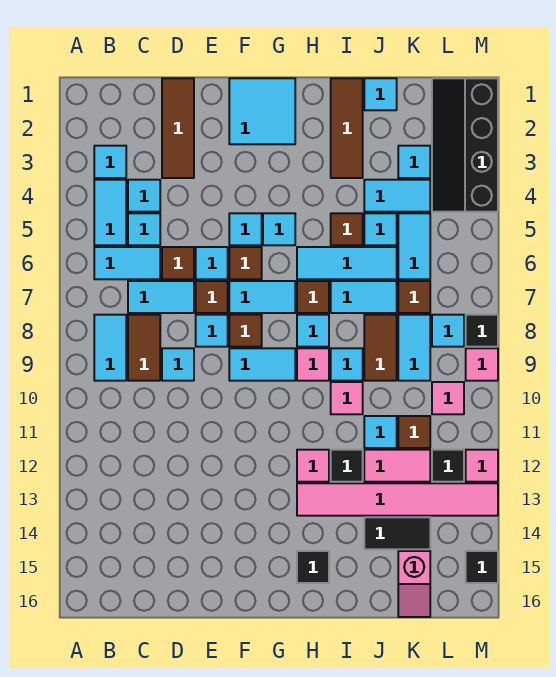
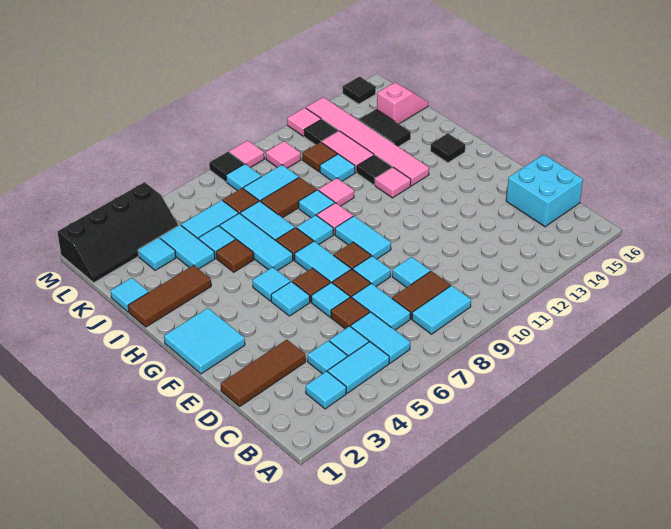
none -> cyan 2x2 brick [506,154,583,227]

